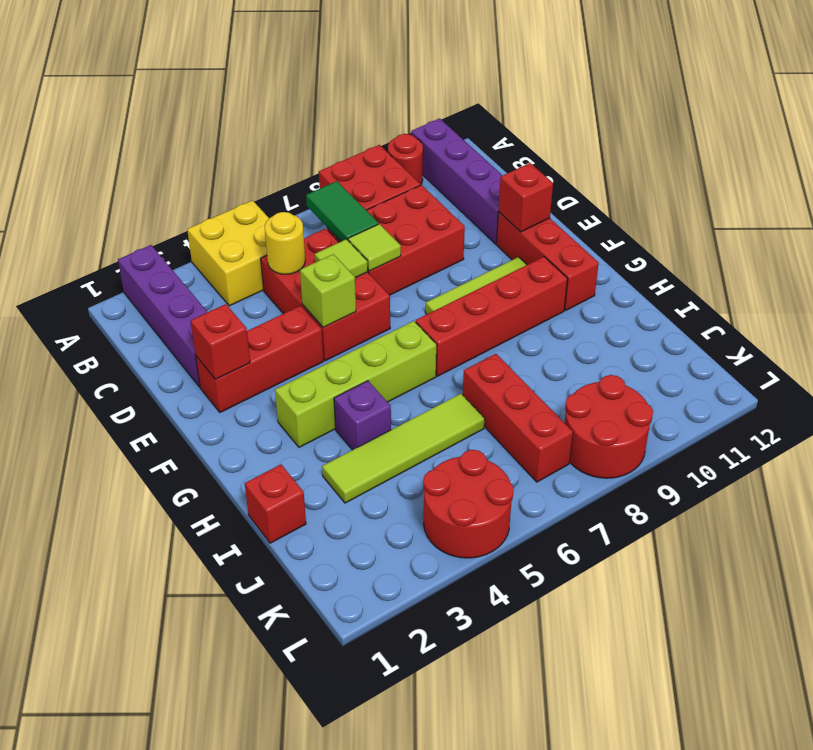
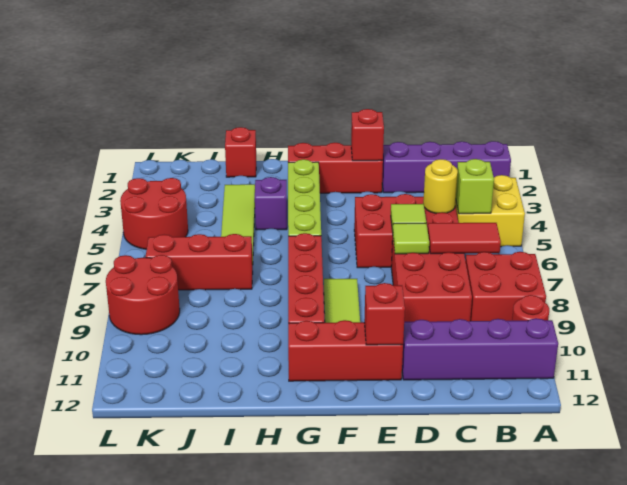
green 1x2 tile [306,181,378,241] -> red 1x2 tile [428,223,501,254]
red 1x3 brick [196,306,323,412] -> red 1x3 brick turned to [288,143,383,193]
lime 1x1 brick [300,254,356,327] -> lime 1x1 brick moved to [456,159,494,214]

